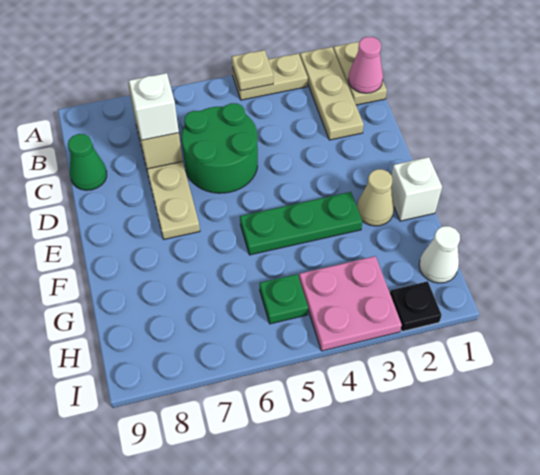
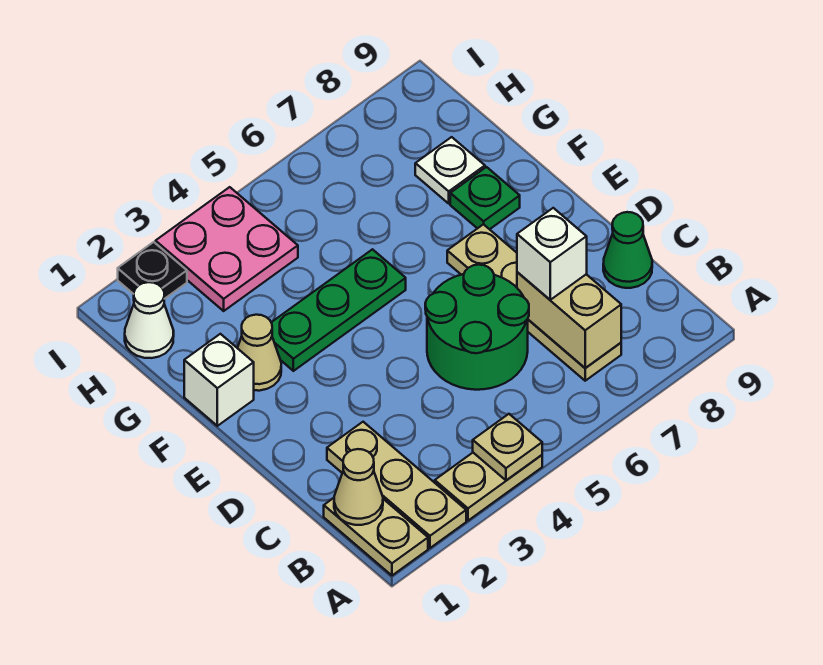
pink 1x1 cone [348,37,383,93] -> tan 1x1 cone [334,449,383,525]
none -> white 1x1 plate [415,137,485,203]
green 1x1 plate [260,274,308,324] -> green 1x1 plate moved to [450,167,520,229]

